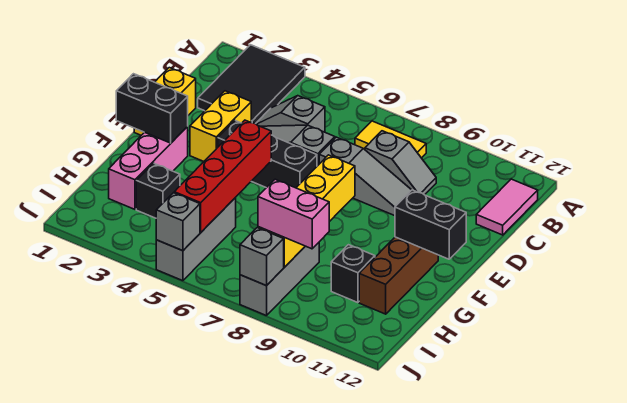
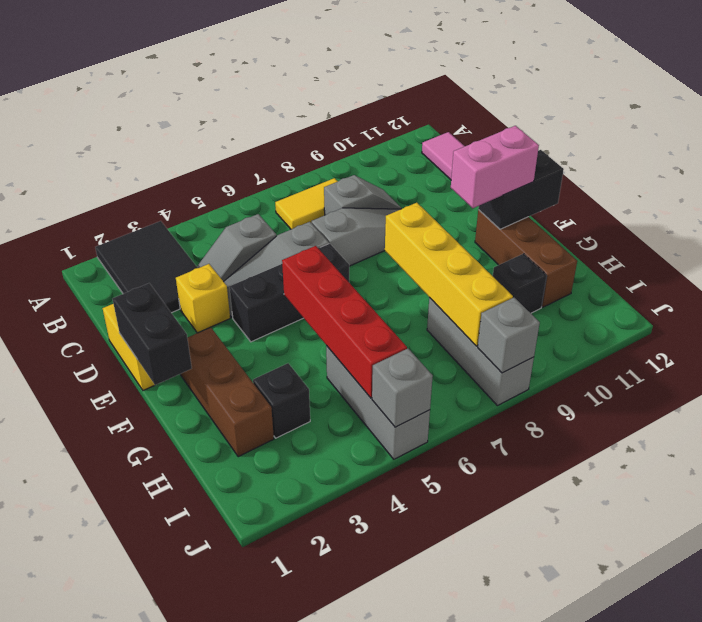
yellow 1x2 brick [190,91,251,161] -> yellow 1x1 brick [176,264,230,333]
black 1x2 brick [116,74,188,143] -> black 1x2 brick turned to [113,283,192,385]
pink 1x3 brick [109,127,188,209] -> brown 1x3 brick [181,327,274,457]
pink 1x2 brick [258,179,329,249] -> pink 1x2 brick moved to [451,126,539,208]

